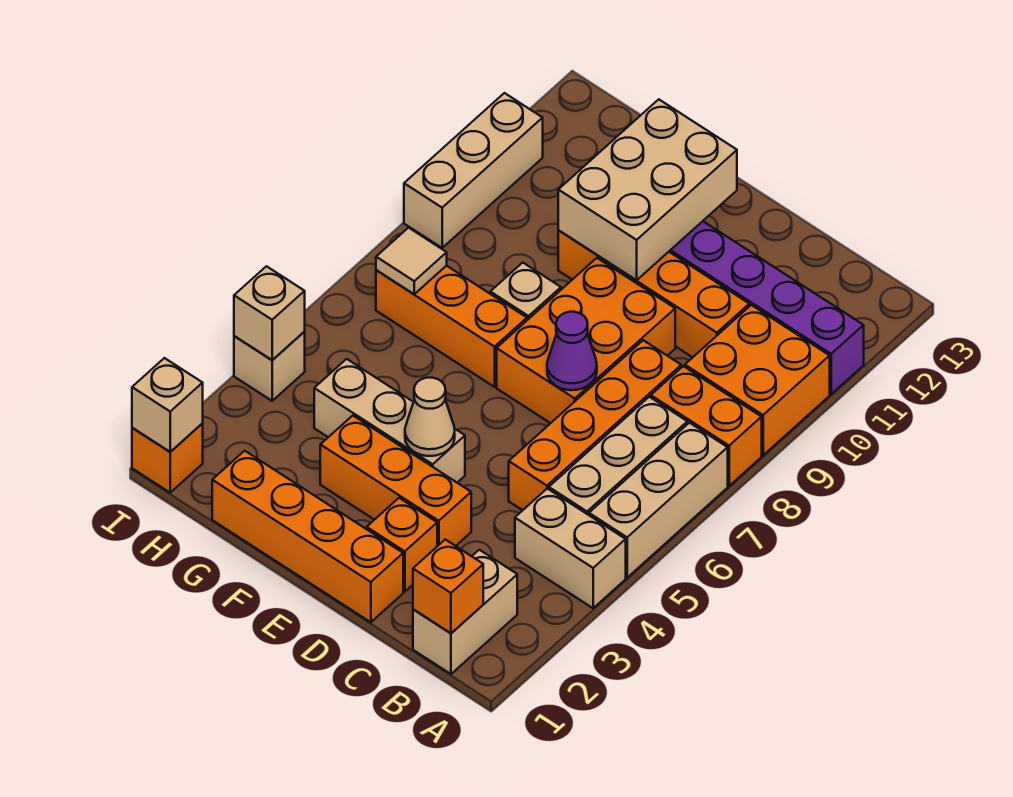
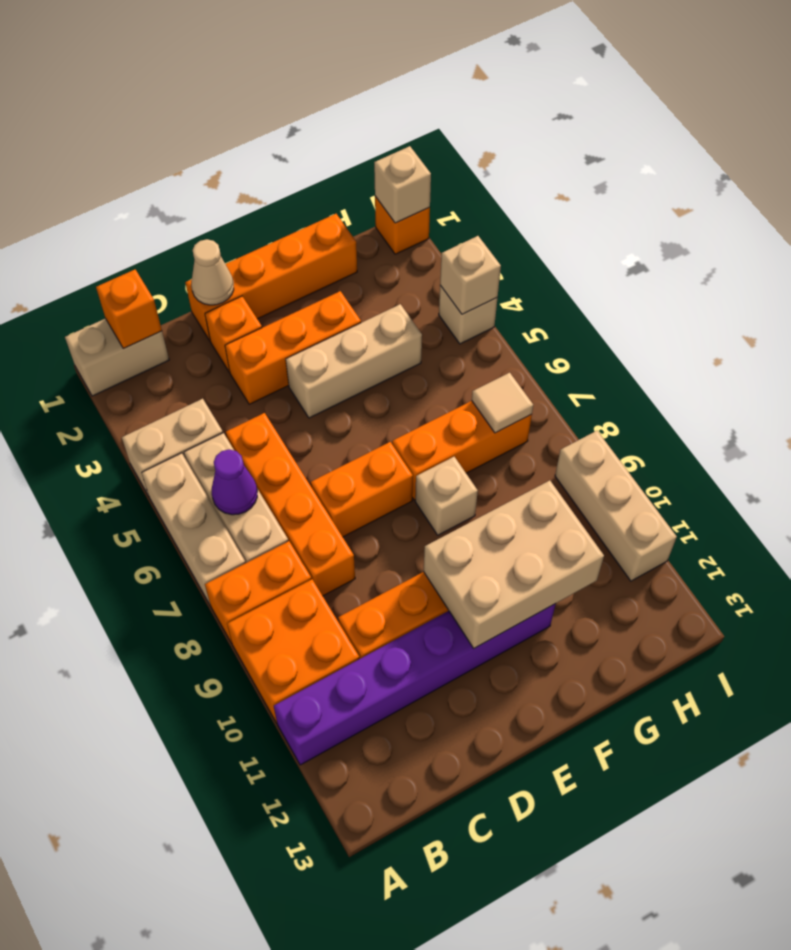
tan 1x2 brick [413,550,517,674] -> tan 1x2 brick turned to [65,319,169,396]
orange 2x3 brick [497,258,675,423] -> orange 1x2 brick [311,442,413,537]
purple 1x1 cone [547,312,597,390] -> purple 1x1 cone moved to [212,449,257,515]
tan 1x1 cone [405,378,455,456] -> tan 1x1 cone moved to [191,239,234,305]
tan 2x3 brick [558,99,737,280] -> tan 2x3 brick turned to [424,480,604,648]

